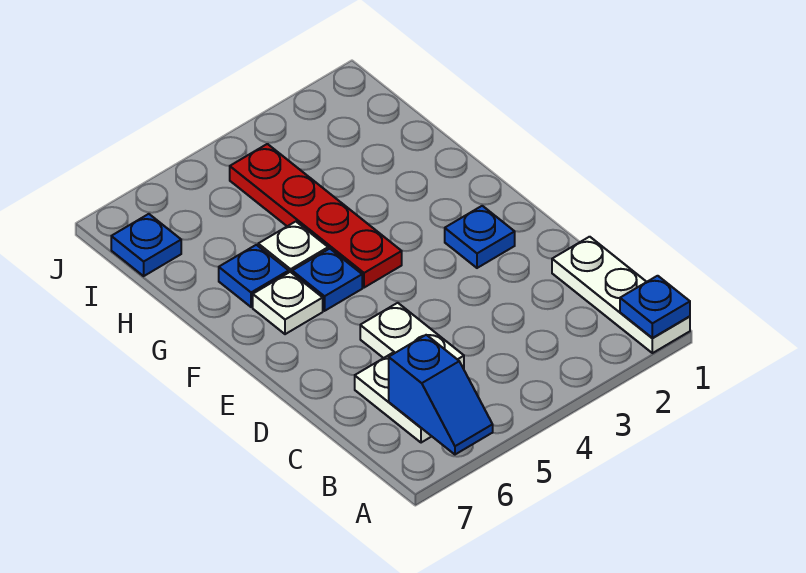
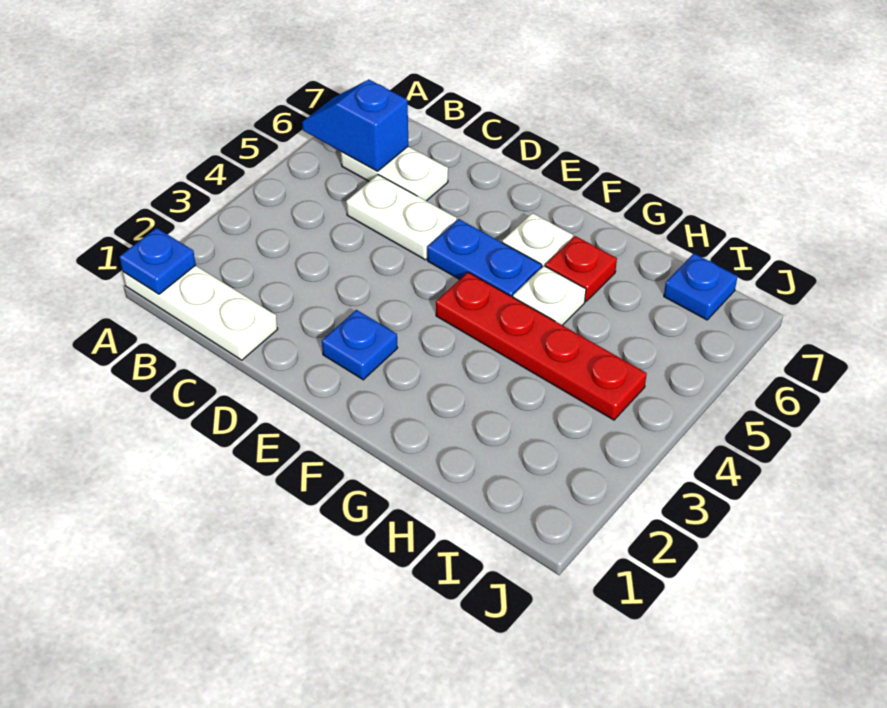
blue 1x1 plate [292,249,362,311] -> blue 1x2 plate [427,219,542,297]
blue 1x1 plate [219,245,289,307] -> red 1x1 plate [545,236,617,302]

